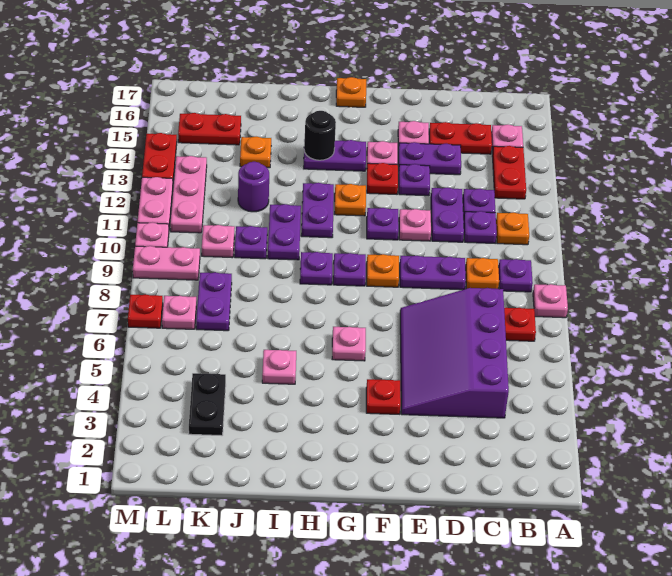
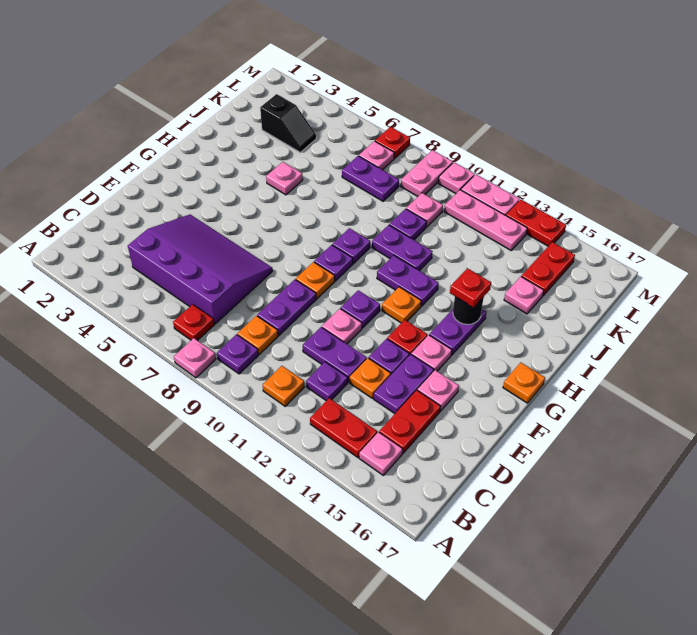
purple 1x1 plate [464,211,497,243] -> none
red 1x1 plate [366,379,401,414] -> red 1x1 plate moved to [450,268,491,307]
pink 1x1 plate [332,327,366,361] -> pink 1x1 plate moved to [504,277,544,314]
purple 1x1 round brick [238,162,269,212] -> none
orange 1x1 plate [240,137,271,168] -> orange 1x1 plate moved to [350,358,391,398]
black 1x2 plate [189,373,226,436] -> black 1x2 slope [260,94,316,152]

